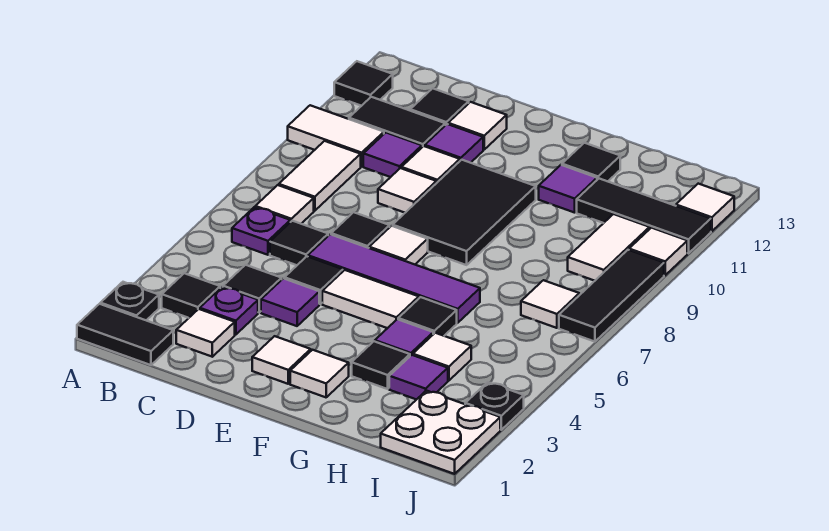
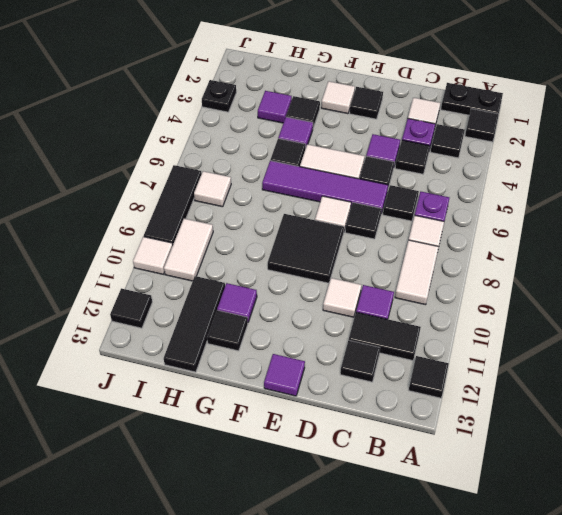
black 1x2 tile [77,304,173,365] -> black 1x2 plate [441,83,503,115]
black 1x1 plate [100,282,159,320] -> black 1x1 tile [465,109,499,142]
white 1x2 tile [288,105,384,167] -> none
white 1x1 tile [378,168,436,213] -> none
purple 1x1 tile [425,124,483,163] -> purple 1x1 tile moved to [264,354,305,396]
white 1x1 tile [448,102,507,150] -> none
white 1x1 tile [252,336,311,384] -> black 1x1 tile [350,87,383,119]
black 2x3 tile [393,160,536,265] -> black 2x2 tile [268,214,344,283]
white 1x1 tile [413,333,471,381] -> none
black 1x3 tile [577,179,711,253] -> black 1x3 tile turned to [164,276,225,372]
white 2x2 plate [381,391,500,474] -> none
white 1x1 tile [676,184,734,231] -> black 1x1 tile [110,288,152,328]

